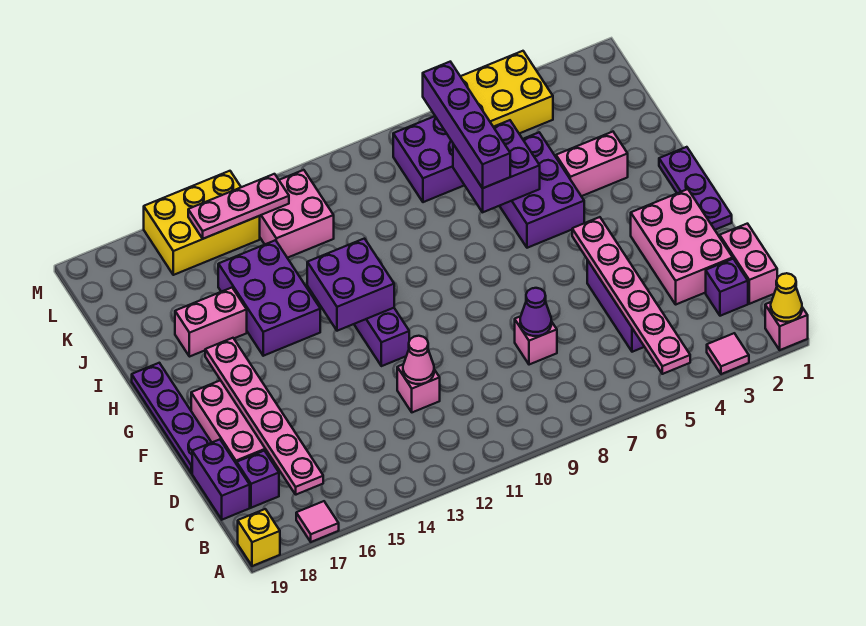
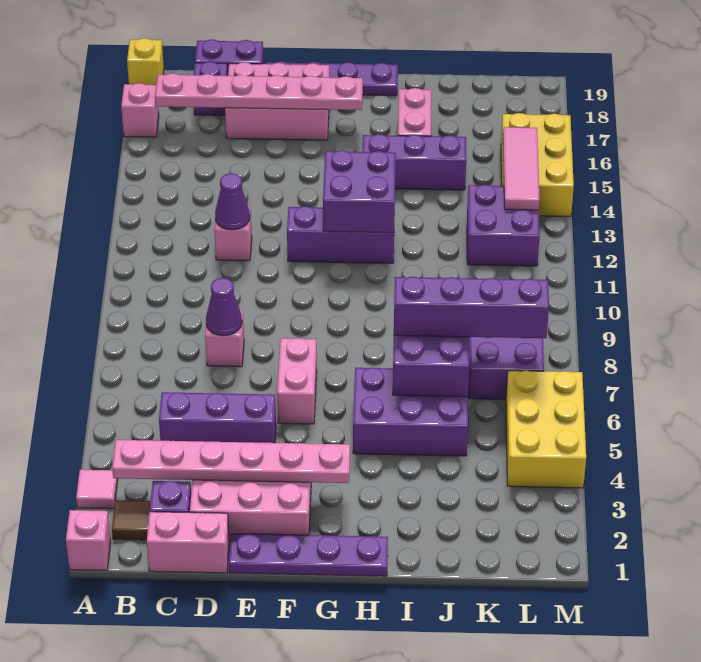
yellow 1x1 cone [771,273,802,322] -> none
pink 1x6 plate [572,217,690,374] -> pink 1x6 plate moved to [112,440,350,483]
pink 1x1 tile [296,501,339,542] -> pink 1x1 brick [121,83,159,137]
none -> brown 1x1 tile [112,500,151,540]
pink 1x1 cone [403,336,434,384] -> purple 1x1 cone [215,173,250,230]
purple 1x3 plate [659,147,732,230] -> purple 1x4 plate [229,534,388,576]
purple 2x3 brick [218,240,320,356] -> purple 1x3 brick [362,134,466,190]
pink 1x2 brick [556,132,628,196] -> pink 1x2 brick moved to [277,338,317,424]
pink 2x2 brick [260,170,334,258] -> purple 2x2 brick [467,185,540,266]
pink 1x3 plate [188,174,289,239] -> pink 1x3 tile [503,127,540,210]

